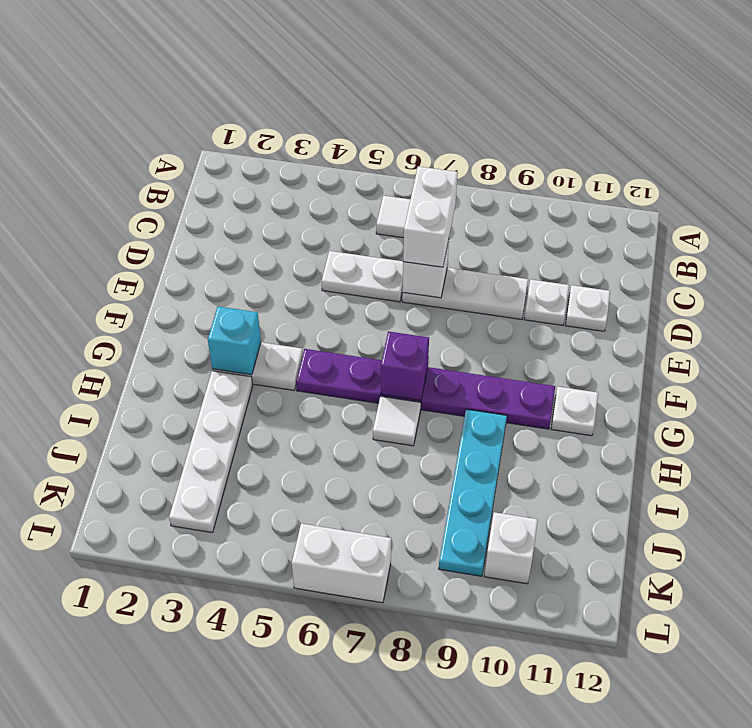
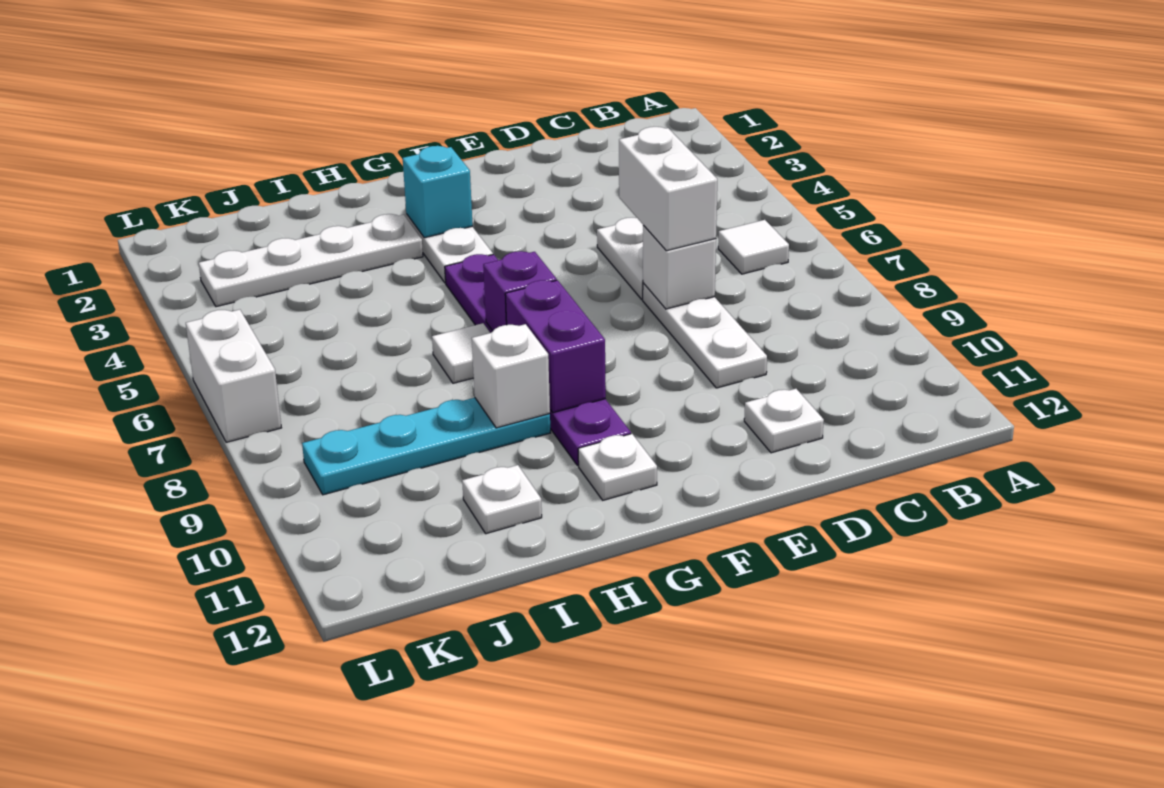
white 1x2 brick [403,167,458,267] -> white 1x2 brick turned to [619,127,717,251]
white 1x1 plate [524,280,569,325] -> white 1x1 plate moved to [462,465,542,534]
none -> purple 1x2 brick [505,280,606,413]
white 1x1 brick [484,512,538,584] -> white 1x1 brick moved to [472,324,550,428]

